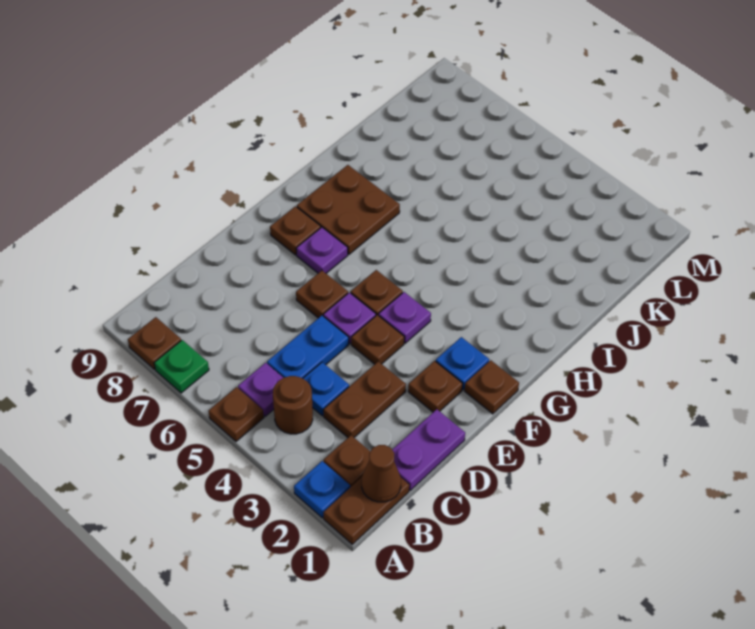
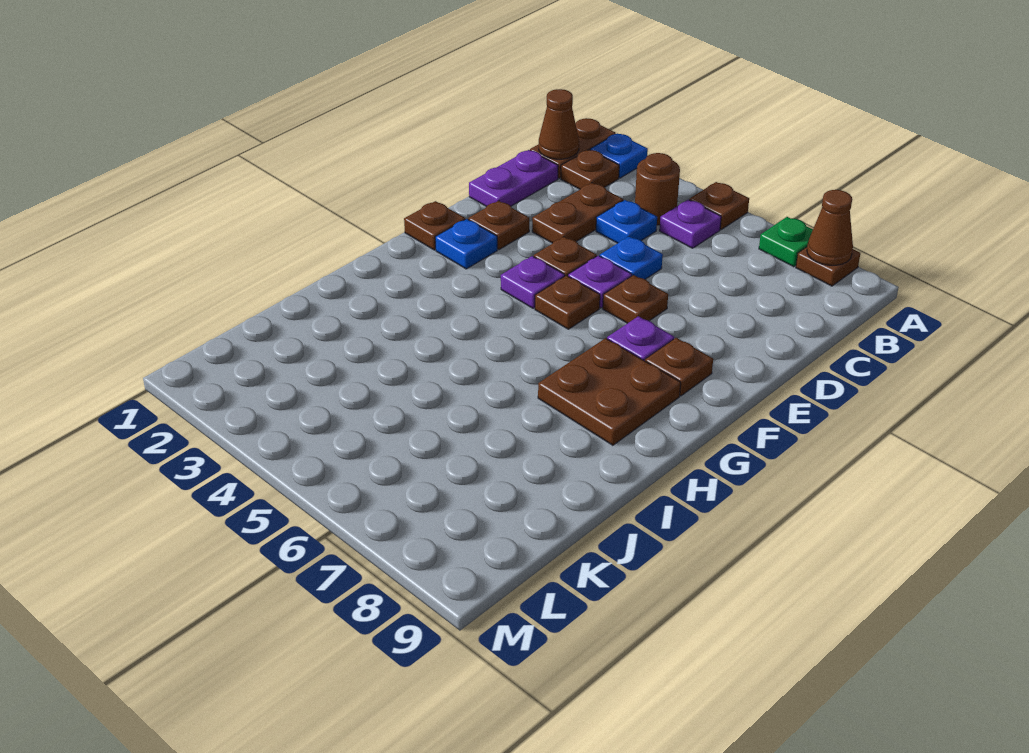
none -> brown 1x1 cone [807,190,853,265]
blue 1x2 plate [267,316,349,378] -> blue 1x1 plate [600,236,663,279]

